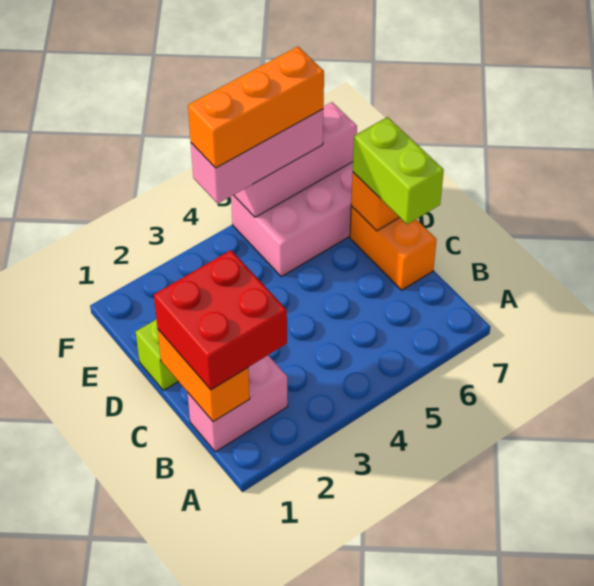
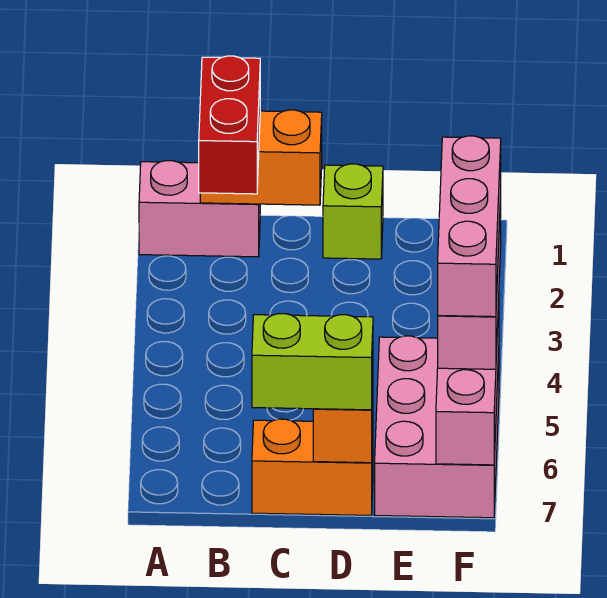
pink 1x2 brick [187,355,288,452] -> pink 1x2 brick turned to [139,161,260,257]
red 2x2 brick [154,250,287,390] -> red 1x2 brick [199,56,260,194]
orange 1x3 brick [188,47,324,168] -> pink 1x3 brick [438,136,501,317]

